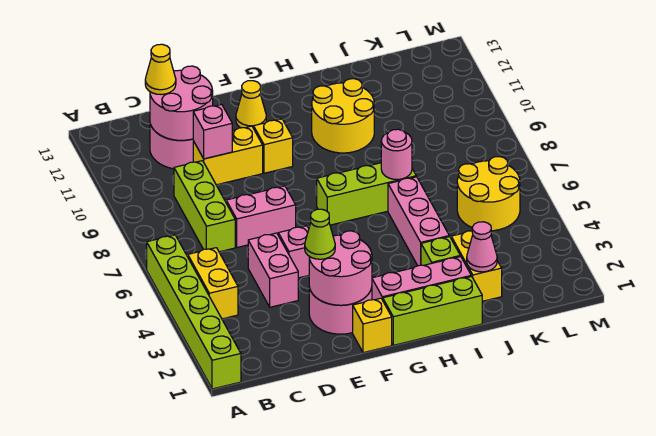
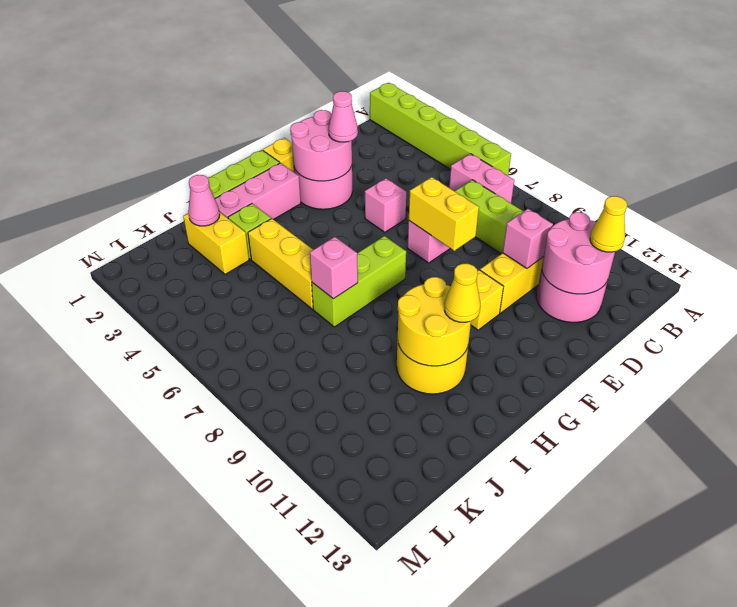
yellow 1x2 brick [188,248,238,319] -> yellow 1x2 brick moved to [409,177,479,251]
pink 1x2 brick [248,233,298,307] -> pink 1x2 brick moved to [449,154,514,203]
lime 1x1 cone [305,209,335,259] -> pink 1x1 cone [329,91,358,142]
yellow 1x1 cone [236,81,266,128] -> yellow 1x1 cone moved to [444,264,480,322]
pink 1x3 brick [388,177,449,266] -> yellow 1x3 brick [248,219,313,309]
pink 1x1 round brick [381,129,412,180] -> pink 1x1 brick [310,237,358,299]
yellow 2x2 round brick [457,157,520,231] -> yellow 2x2 round brick moved to [398,277,471,366]

